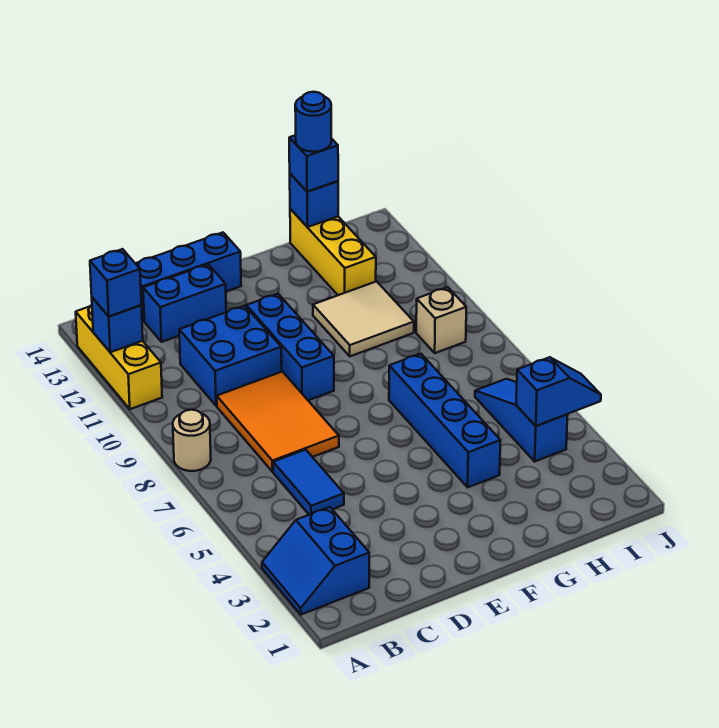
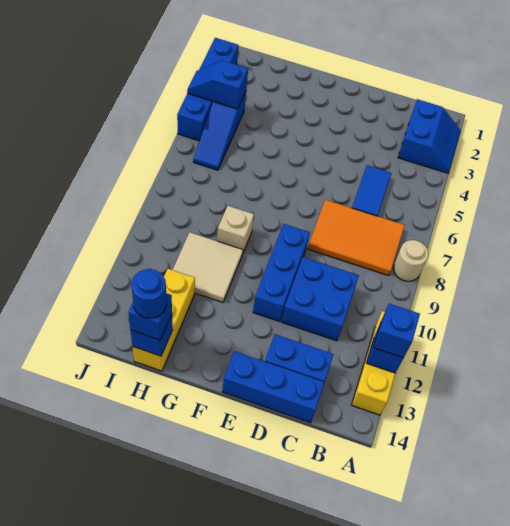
orange 2x3 tile [217,372,339,472] -> orange 2x3 tile turned to [308,200,405,276]
blue 1x4 brick [389,354,500,487] -> blue 1x4 brick moved to [177,38,238,141]
tan 1x1 brick [416,287,466,353] -> tan 1x1 brick moved to [217,206,254,253]

